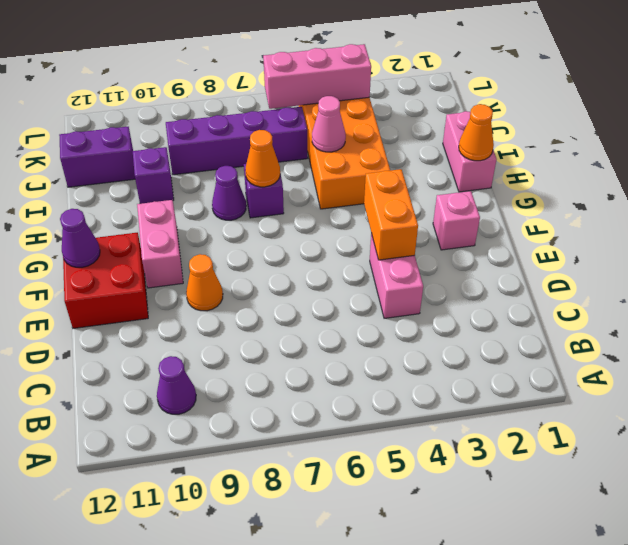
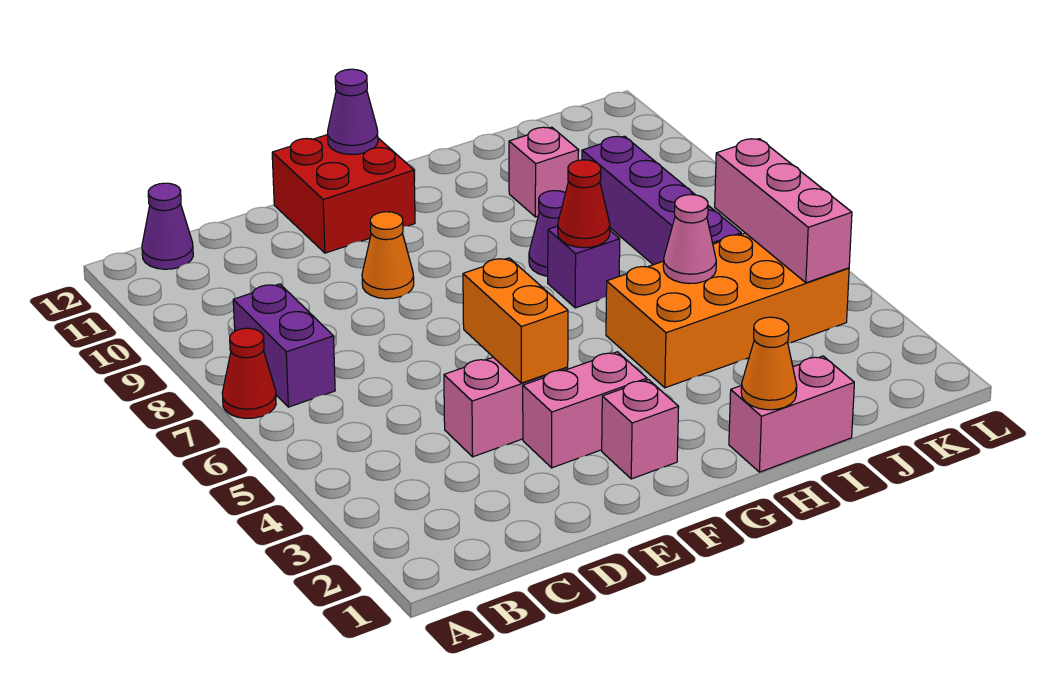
none -> red 1x1 cone [222,328,276,418]
purple 1x1 cone [157,356,196,414] -> purple 1x1 cone moved to [142,183,193,269]
orange 1x2 brick [364,169,418,260] -> orange 1x2 brick turned to [463,258,568,383]
pink 1x2 brick [137,200,183,288] -> pink 1x2 brick moved to [523,352,647,468]
orange 1x1 cone [245,130,280,187] -> red 1x1 cone [558,160,610,248]
purple 1x1 brick [133,147,174,204] -> pink 1x1 brick [509,127,579,217]
purple 1x2 brick [59,127,135,187] -> purple 1x2 brick moved to [233,284,335,407]

